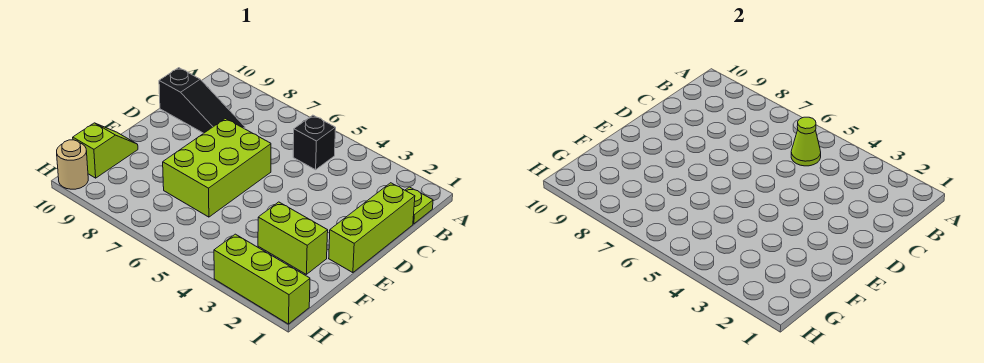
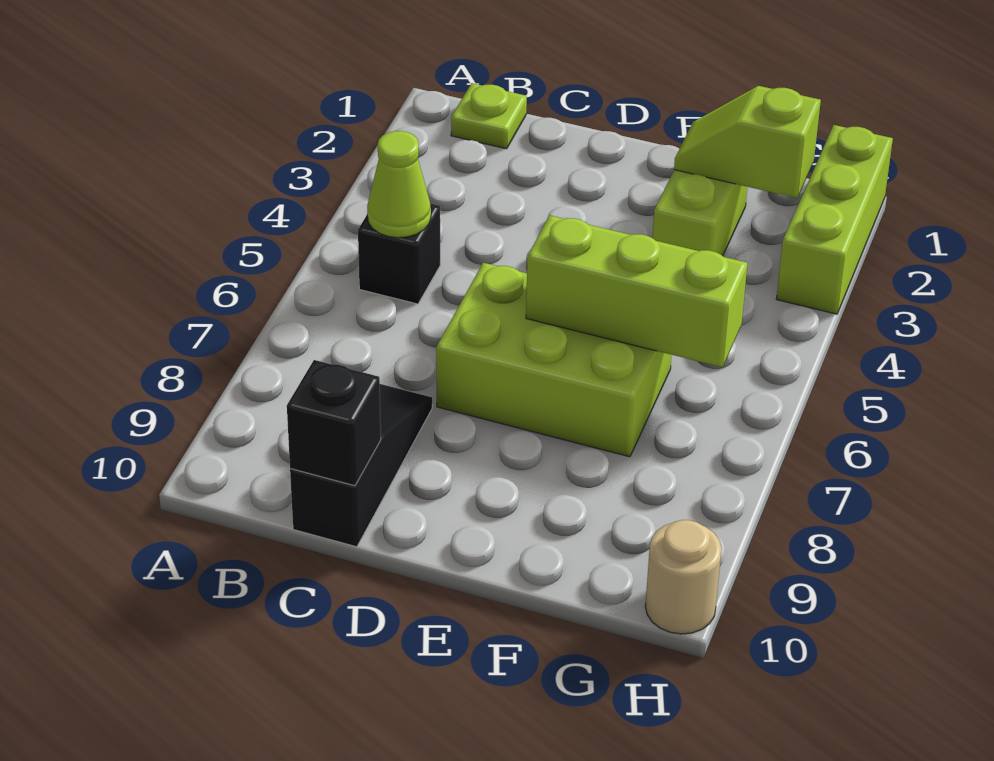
lime 1x3 brick [329,183,415,273] -> lime 1x3 brick moved to [526,215,747,367]
none -> black 1x1 brick [287,360,381,486]
lime 1x2 slope [73,123,138,178] -> lime 1x2 slope moved to [674,86,821,198]

